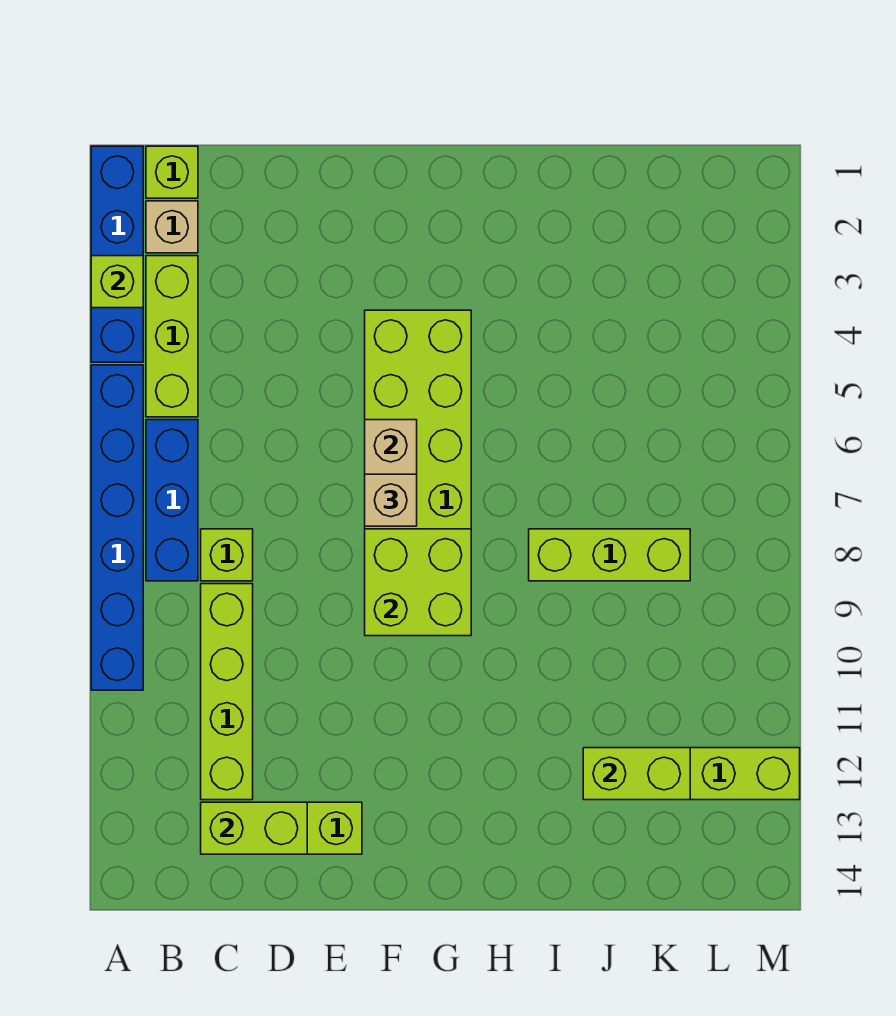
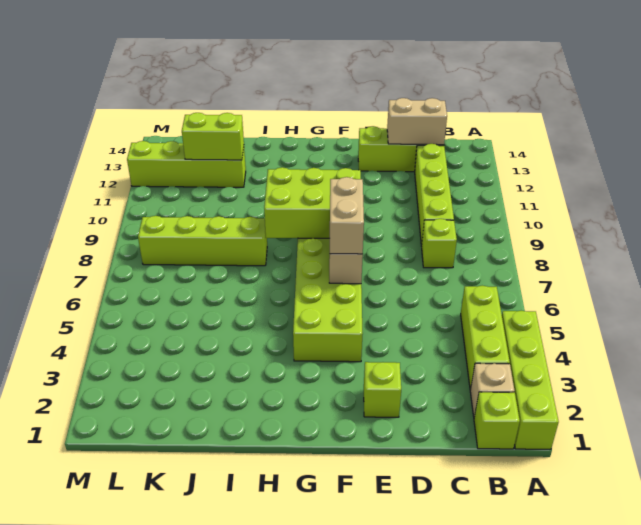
blue 1x4 brick [91,146,143,362] -> lime 1x4 brick [502,311,559,449]
lime 1x1 brick [91,256,143,308] -> lime 1x1 brick moved to [364,362,401,417]
blue 1x6 brick [91,365,143,690] -> none
blue 1x3 brick [146,420,198,581] -> none
lime 1x2 brick [201,802,307,854] -> tan 1x2 brick [387,98,447,145]
tan 1x1 brick [365,474,417,526] -> tan 1x2 brick [330,177,364,254]
lime 2x2 brick [365,529,471,636] -> lime 2x3 brick [264,167,361,238]
lime 1x3 brick [529,529,690,581] -> lime 1x4 brick [138,216,267,266]

